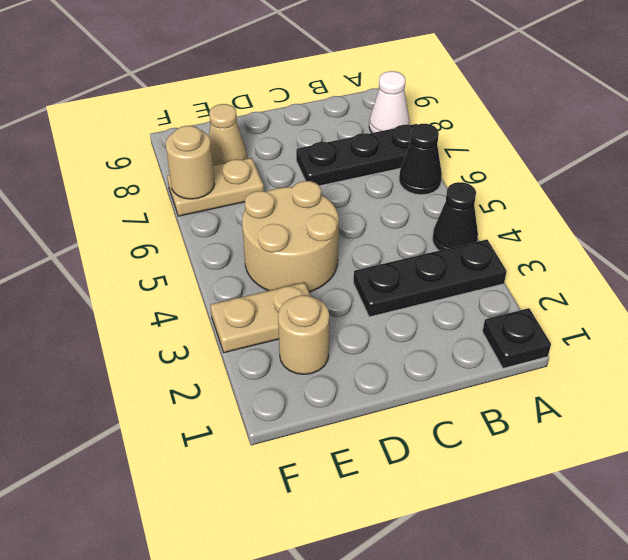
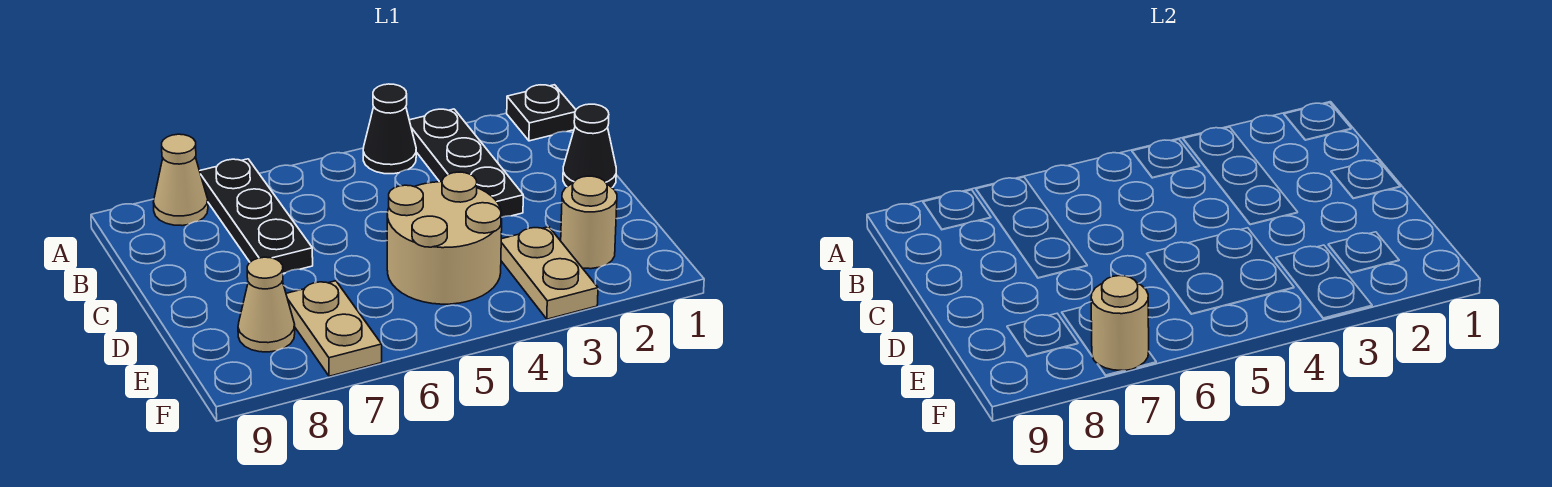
black 1x1 cone [399,124,442,195] -> black 1x1 cone moved to [563,104,616,187]
white 1x1 cone [369,71,410,133] -> tan 1x1 cone [153,134,208,226]

